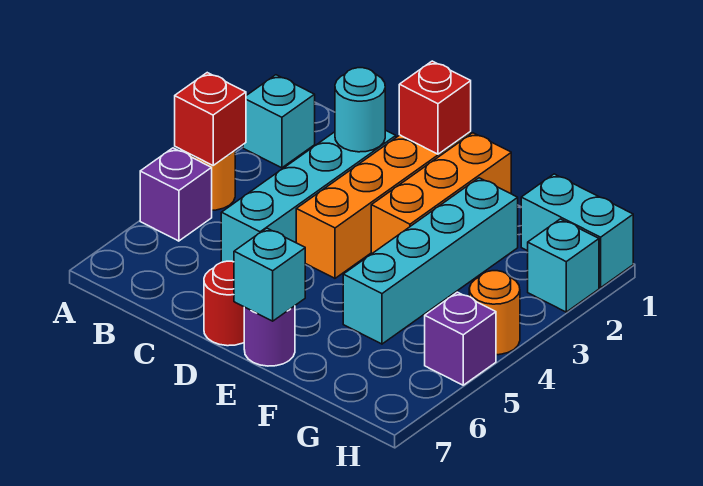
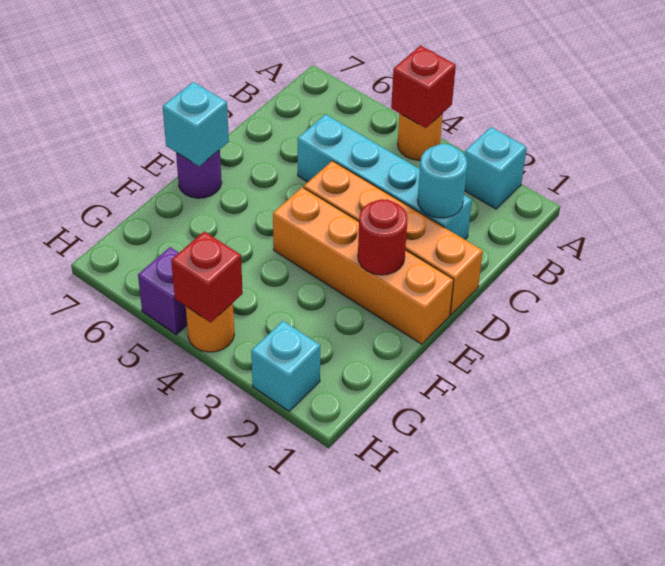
purple 1x1 brick [140,148,212,241] -> none
red 1x1 brick [399,61,471,154] -> red 1x1 brick moved to [171,231,243,322]
red 1x1 round brick [204,261,244,346] -> red 1x1 round brick moved to [358,199,408,275]
orange 1x3 brick [371,133,511,254] -> orange 1x4 brick [273,187,454,344]
cyan 1x4 brick [343,178,518,344] -> none
cyan 1x2 brick [521,174,633,288] -> none

